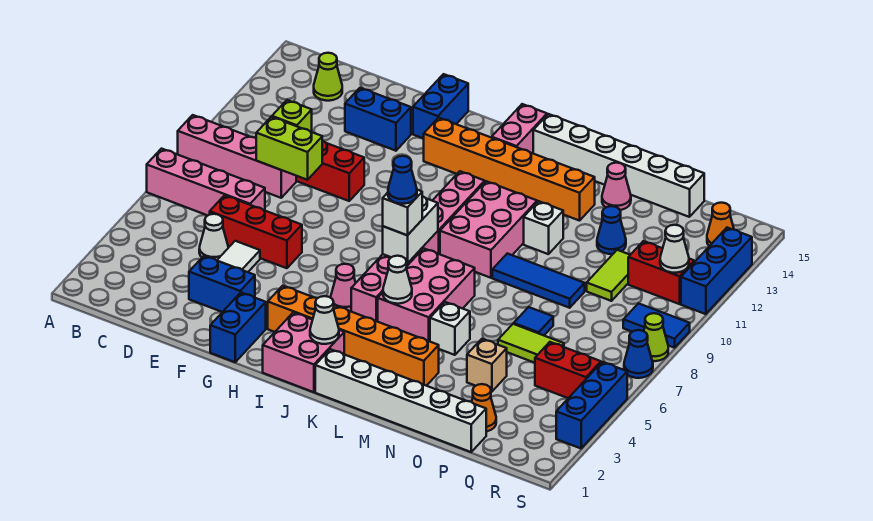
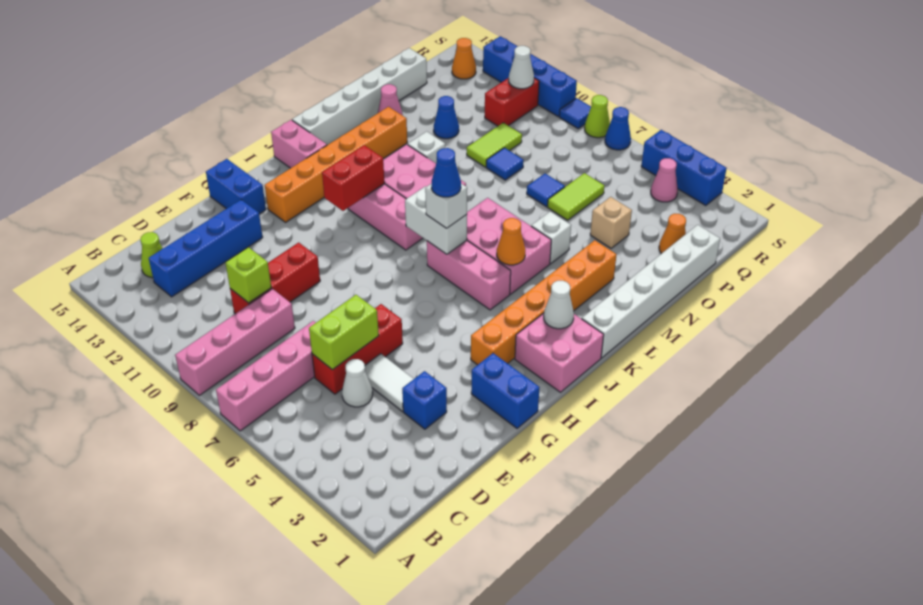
lime 1x2 brick [256,117,322,180] -> lime 1x2 brick moved to [309,295,379,370]
blue 1x2 brick [189,256,255,312] -> blue 1x1 brick [402,371,447,429]
blue 1x2 brick [345,88,411,151] -> blue 1x4 brick [149,200,263,297]
pink 1x1 cone [331,264,356,311] -> pink 1x1 cone moved to [651,158,678,202]
white 1x1 cone [383,256,412,304] -> orange 1x1 cone [497,218,525,265]
blue 1x3 tile [492,254,585,308] -> blue 1x1 tile [486,148,524,180]
lime 1x2 tile [587,250,630,301] -> lime 1x2 tile turned to [467,123,522,167]
red 1x2 brick [535,342,601,398] -> red 1x2 brick moved to [322,145,385,211]
blue 1x2 tile [623,303,690,348] -> blue 1x1 tile [559,98,591,129]
blue 1x3 brick [681,228,752,314] -> blue 1x4 brick [483,36,577,117]

